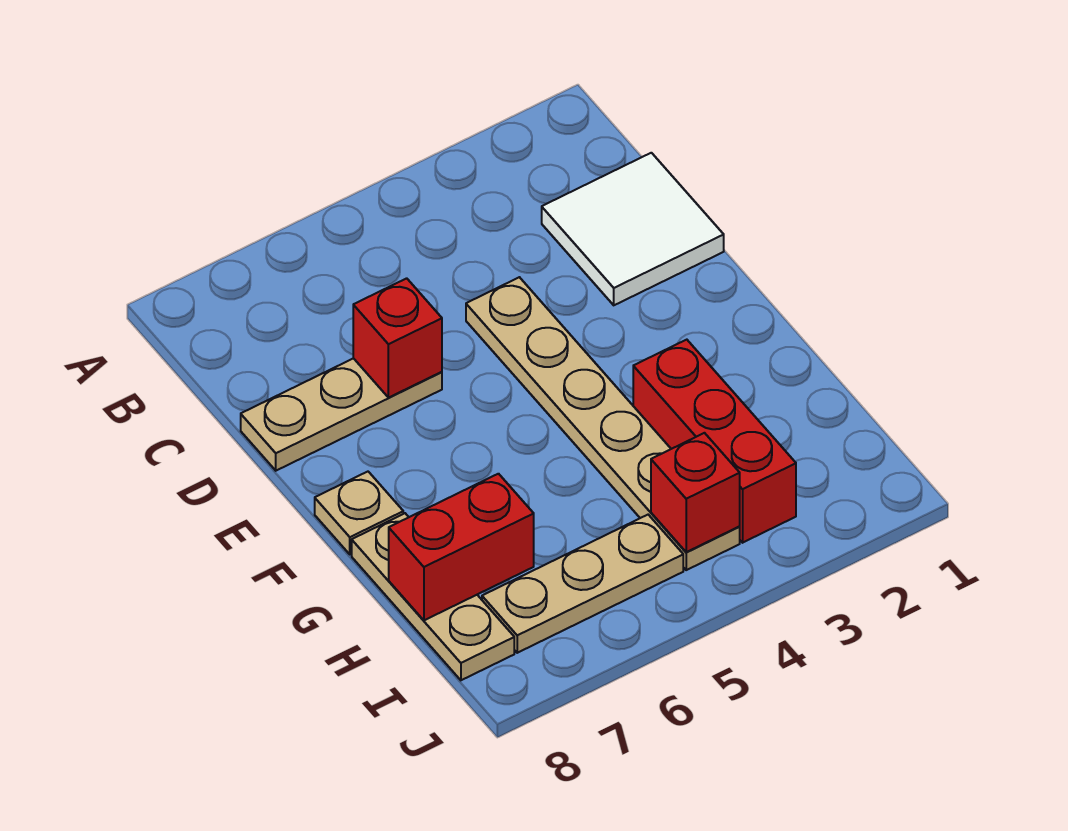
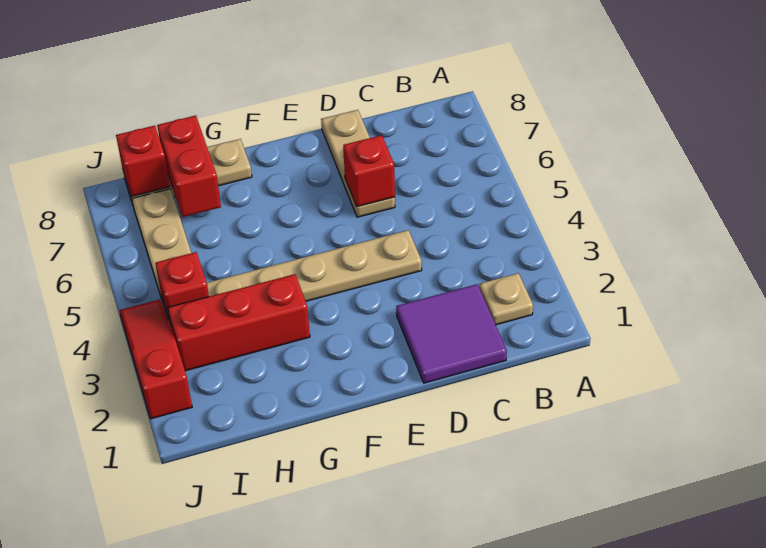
white 2x2 tile [542,153,724,305] -> purple 2x2 tile [396,284,507,383]
tan 1x1 plate [315,472,403,554] -> tan 1x1 plate moved to [479,273,533,325]
none -> red 1x1 brick [116,126,170,197]
none -> red 1x3 slope [120,300,192,419]

